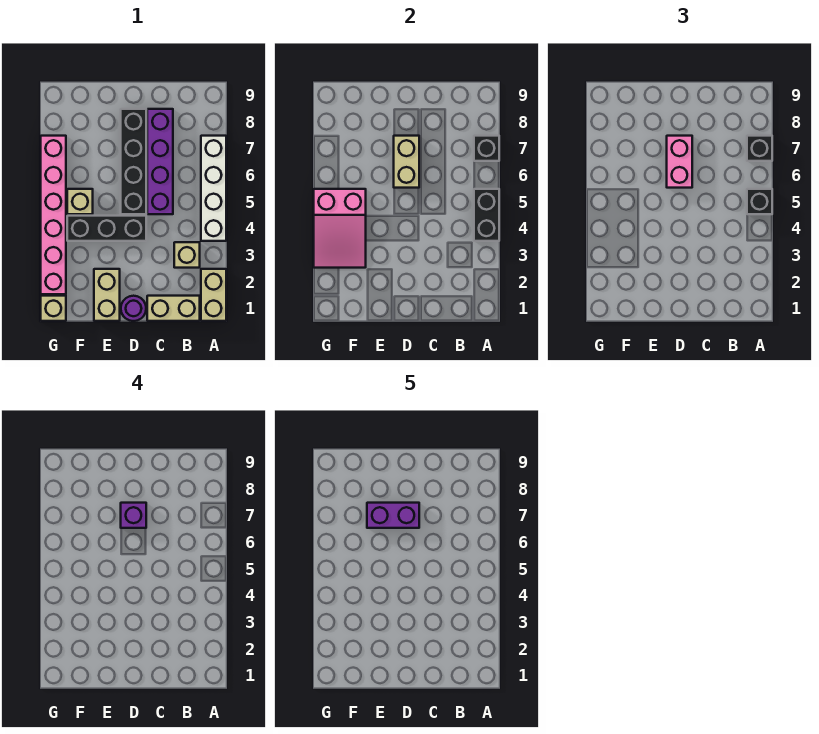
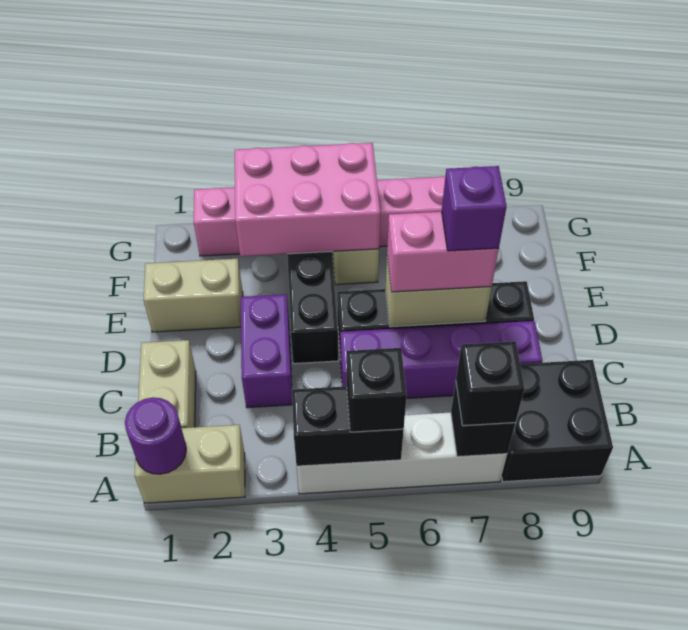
none -> black 2x2 brick [502,360,613,482]
tan 1x1 brick [174,242,200,268] -> none
purple 1x1 round brick [121,296,146,321] -> purple 1x1 round brick moved to [125,397,186,474]
purple 1x2 brick [367,503,419,528] -> purple 1x2 brick moved to [241,294,292,408]
pink 2x3 slope [314,189,366,268] -> pink 2x3 brick [235,143,380,256]
tan 1x1 brick [41,296,66,321] -> none

